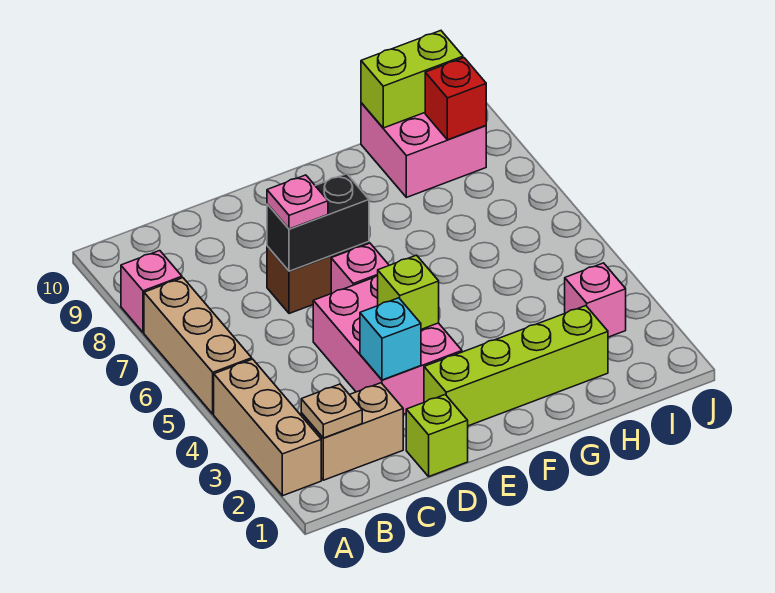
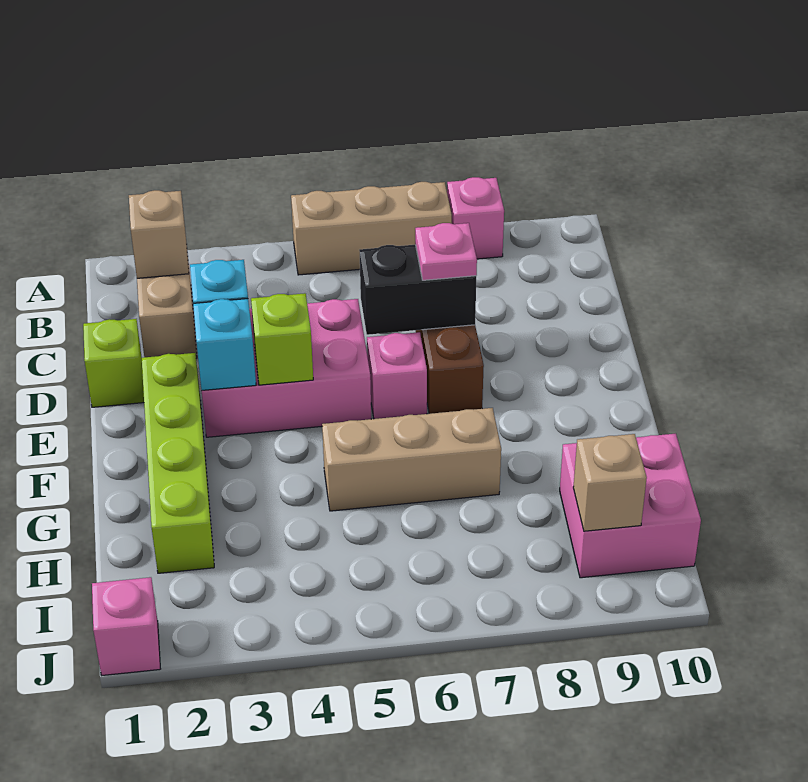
tan 1x3 brick [214,359,321,496] -> tan 1x3 brick moved to [322,408,501,511]
tan 1x1 plate [301,384,362,438] -> tan 1x1 brick [129,190,189,278]
black 1x2 brick [267,174,369,271] -> black 1x2 brick turned to [359,245,476,335]
none -> cyan 1x1 brick [193,299,256,391]
lime 1x2 brick [361,31,463,128] -> none
pink 1x1 brick [565,263,626,337] -> pink 1x1 brick moved to [92,577,160,675]
red 1x1 brick [425,58,486,140] -> tan 1x1 brick [573,434,647,531]

